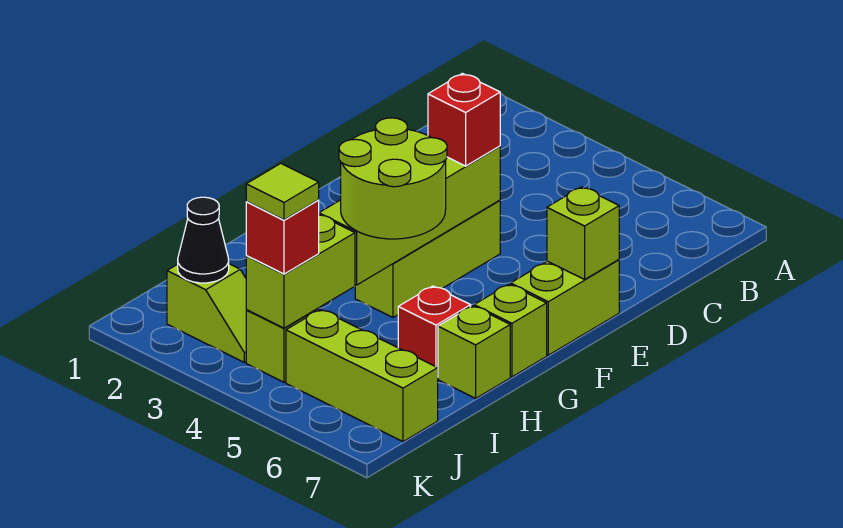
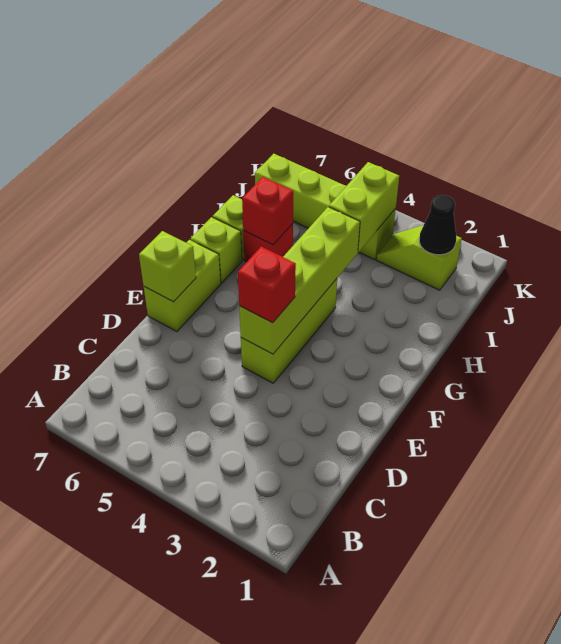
lime 2x2 round brick [339,118,447,239] -> none
red 1x1 brick [246,200,319,274] -> red 1x1 brick moved to [242,177,293,245]
lime 1x1 tile [246,163,319,220] -> none

